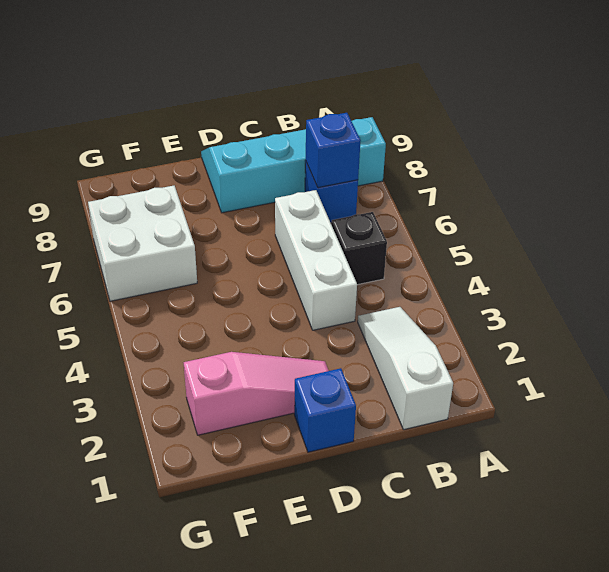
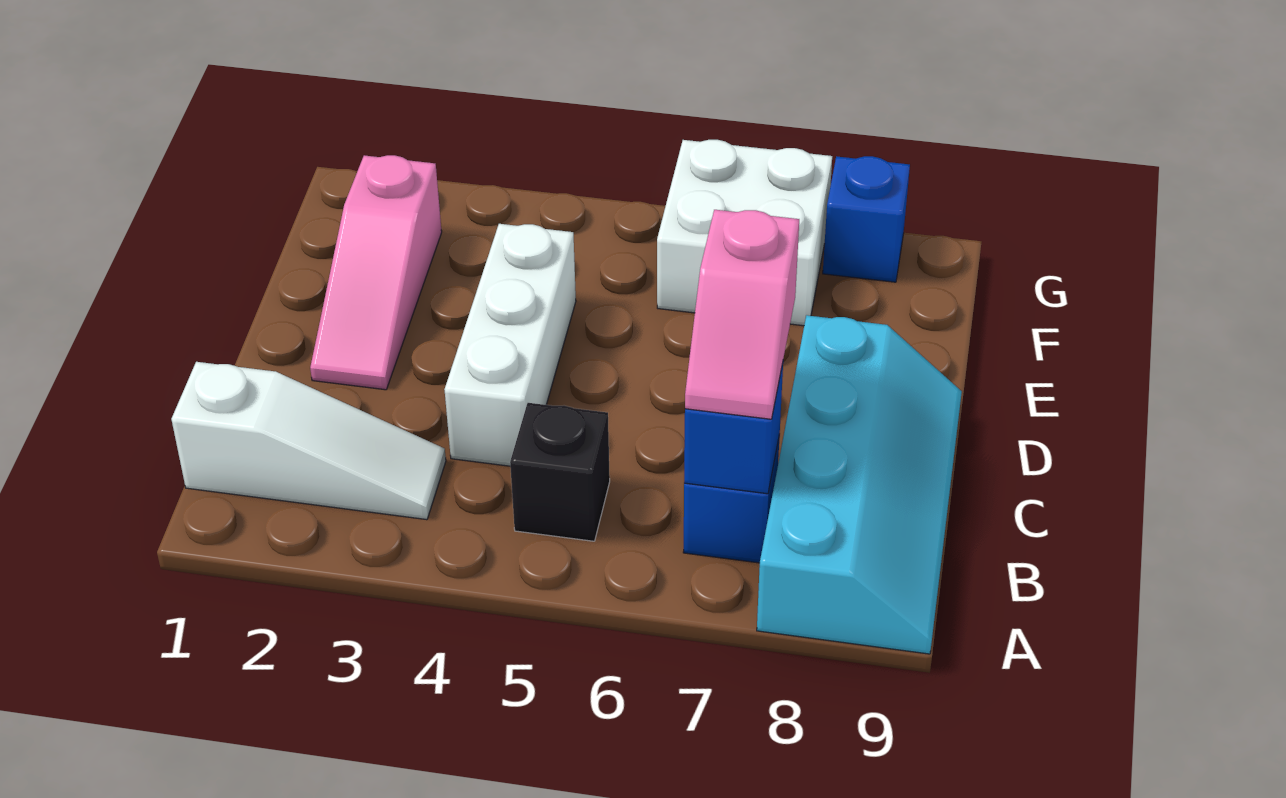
none -> pink 1x2 slope [685,210,799,419]
white 1x3 brick [275,190,357,330] -> white 1x3 brick turned to [444,224,576,466]
blue 1x1 brick [294,368,356,452] -> blue 1x1 brick moved to [823,156,910,282]

